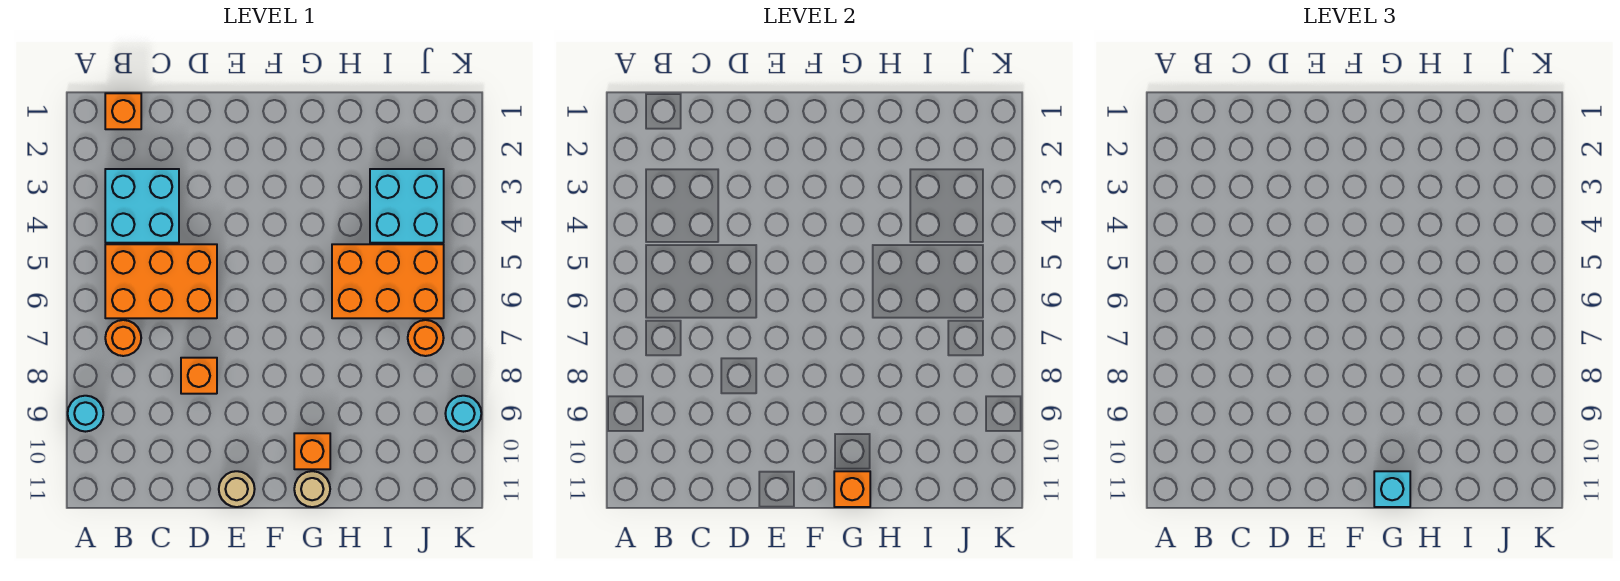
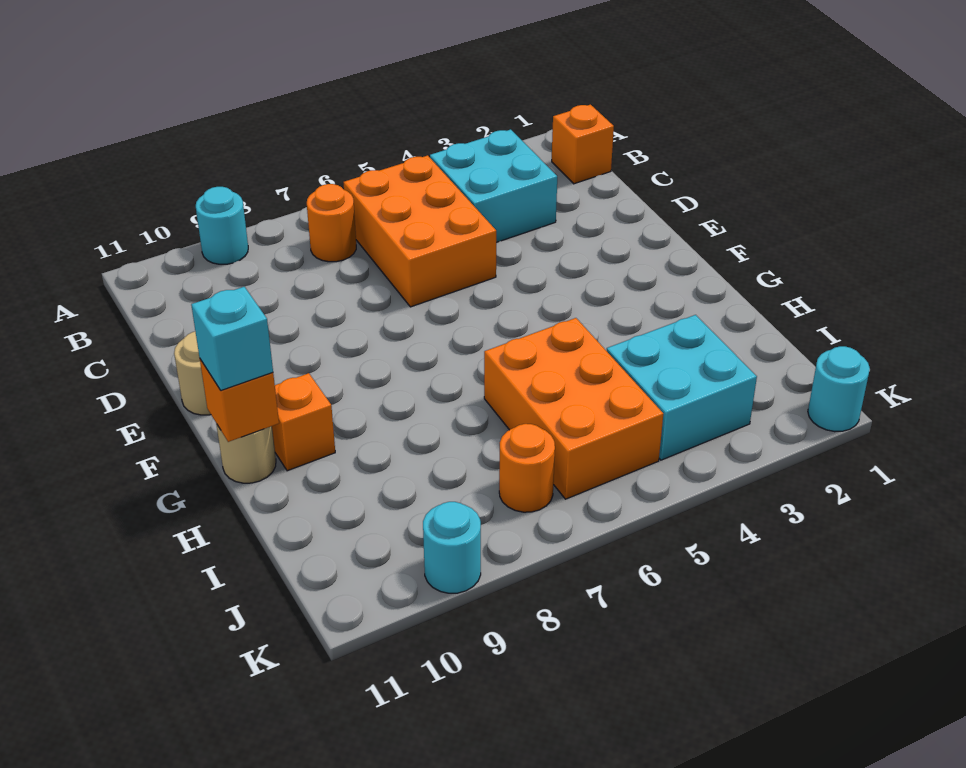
orange 1x1 brick [181,358,217,394] -> none
none -> cyan 1x1 round brick [808,346,870,432]

